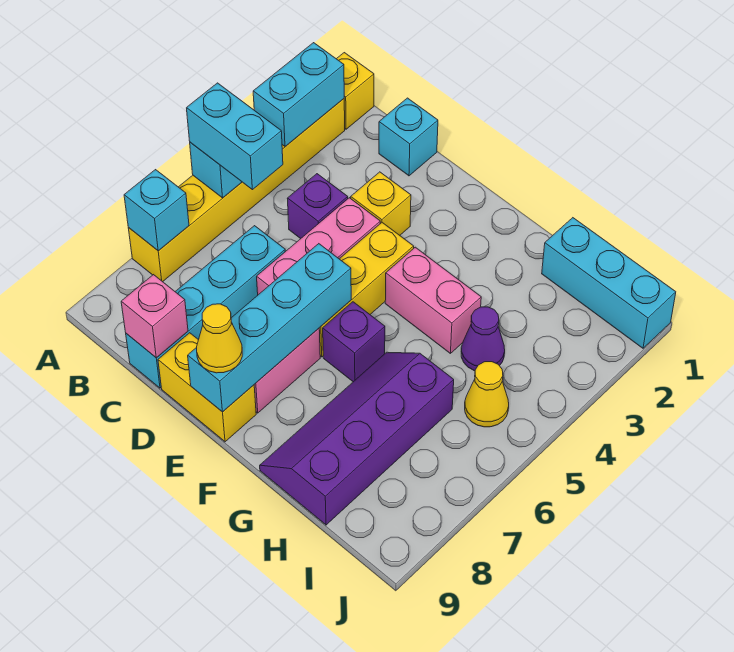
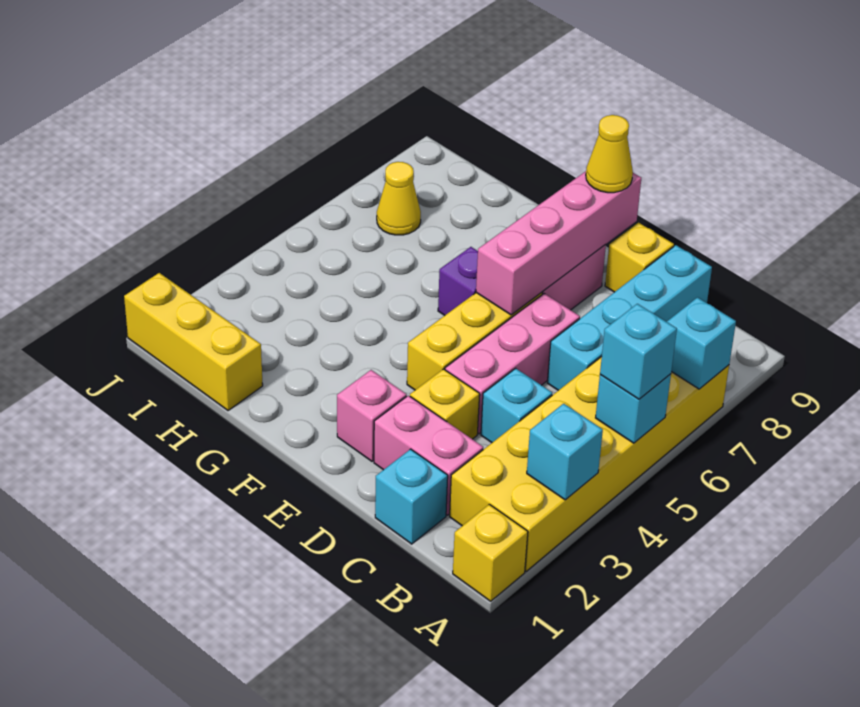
yellow 1x6 brick [128,99,345,282] -> yellow 2x6 brick [450,357,729,571]
cyan 1x2 brick [253,43,344,146] -> cyan 1x1 brick [527,404,603,500]
cyan 1x2 brick [187,83,283,190] -> cyan 1x1 brick [600,304,677,399]
purple 1x1 brick [287,174,348,239] -> cyan 1x1 brick [481,368,552,443]
pink 1x1 brick [121,275,188,358] -> pink 1x1 brick moved to [337,370,407,461]
yellow 1x2 brick [158,333,256,442] -> yellow 1x1 brick [605,223,674,292]
cyan 1x4 brick [188,244,351,412] -> pink 1x4 brick [476,171,641,315]
pink 1x2 brick [385,247,481,353] -> pink 1x2 brick moved to [374,395,483,515]
purple 2x4 slope [260,352,454,525] -> none
cyan 1x3 brick [542,218,676,348] -> yellow 1x3 brick [124,273,263,411]
purple 1x1 cone [461,307,505,371] -> none
yellow 1x1 cone [465,362,509,427] -> yellow 1x1 cone moved to [377,162,421,235]

